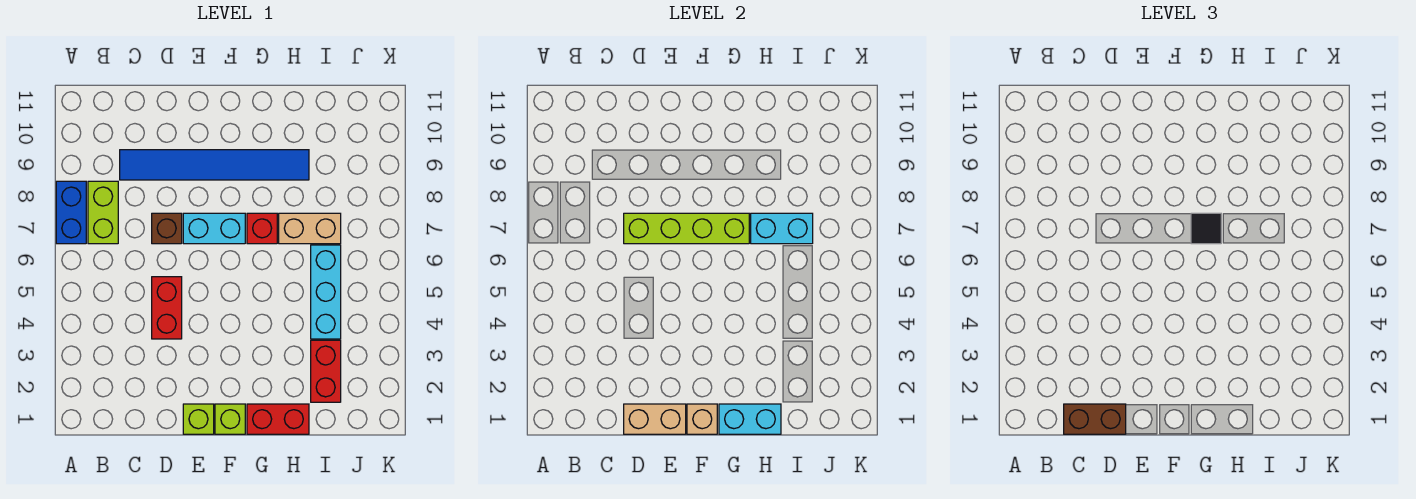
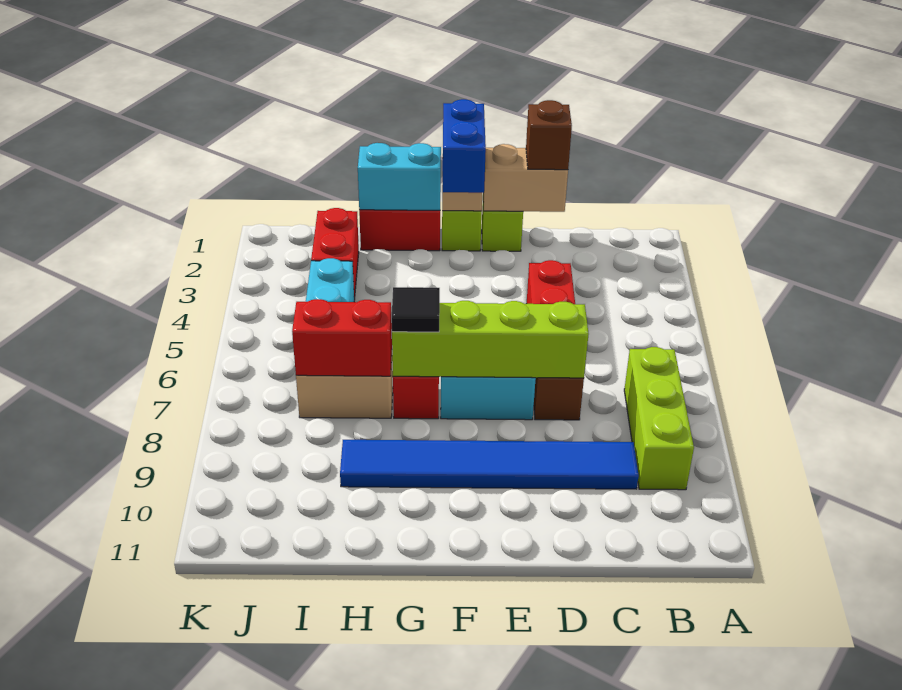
blue 1x2 brick [56,181,86,244] -> blue 1x2 brick moved to [443,99,486,193]
lime 1x2 brick [88,181,118,244] -> lime 1x3 brick [624,347,694,490]
brown 1x2 brick [1064,404,1126,434] -> brown 1x1 brick [526,100,572,170]
cyan 1x2 brick [751,213,813,244] -> red 1x2 brick [292,299,392,376]

